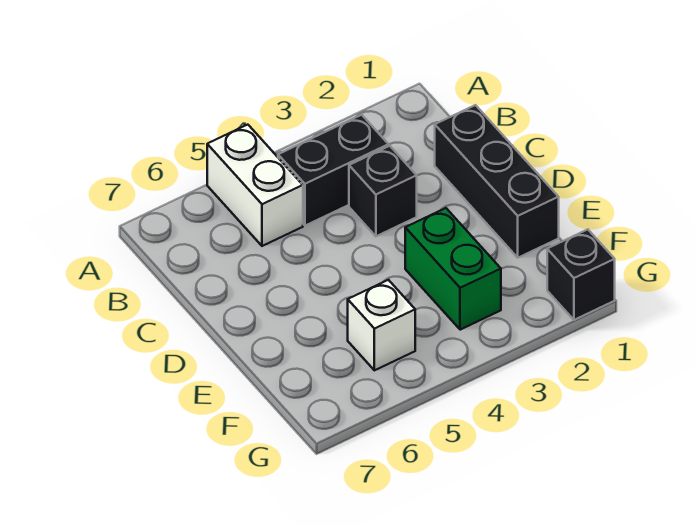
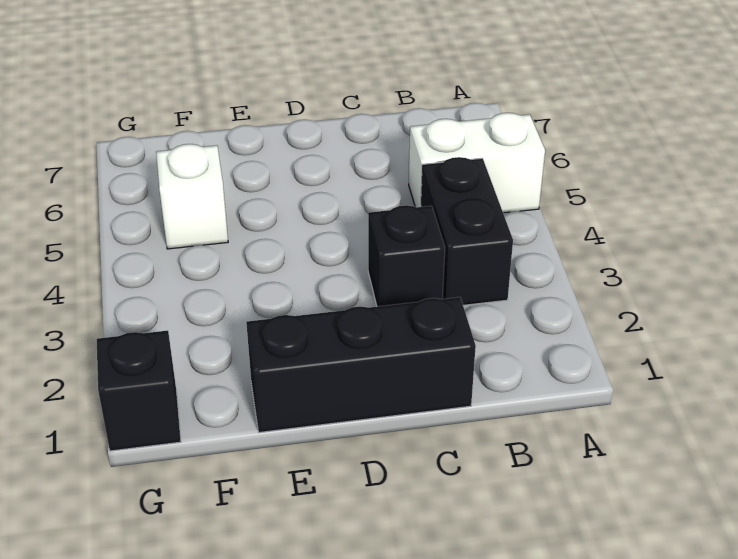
green 1x2 brick [405,208,501,330] -> none

